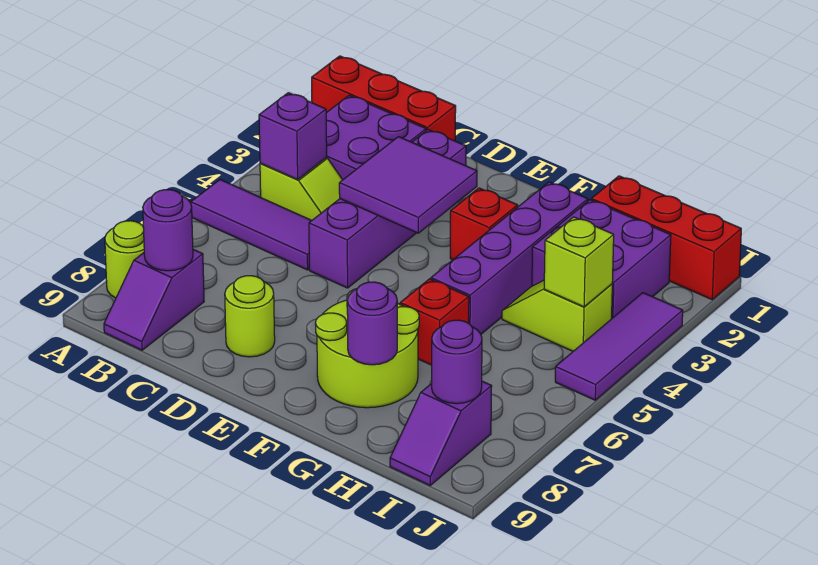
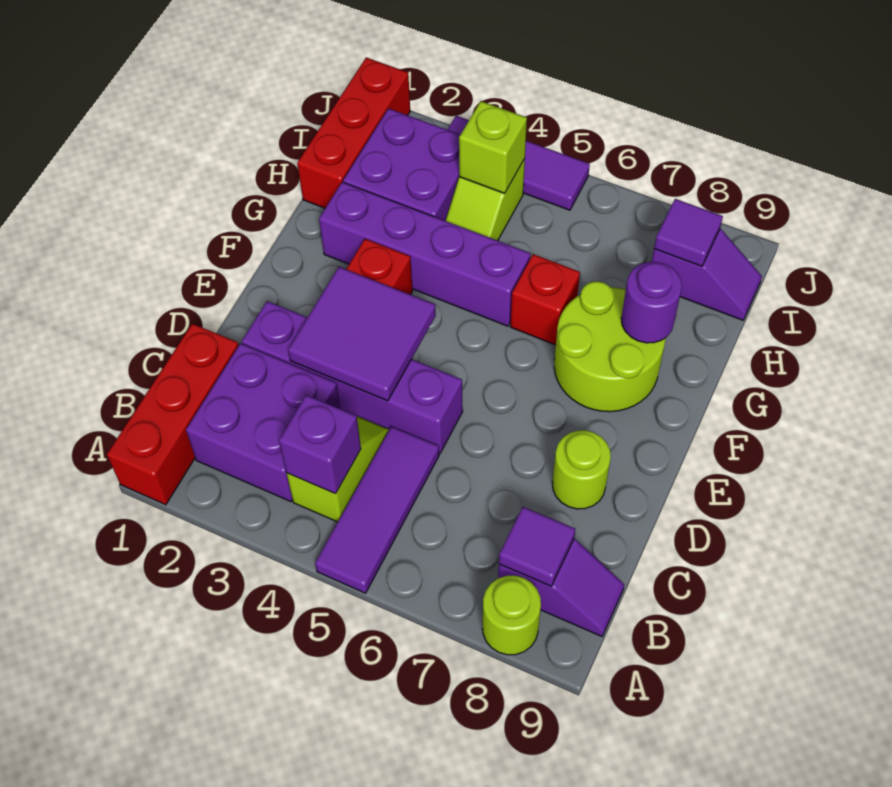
purple 1x1 round brick [143,190,193,271] -> purple 1x1 tile [499,507,575,586]
purple 1x1 round brick [432,320,482,404] -> purple 1x1 tile [654,199,723,266]

